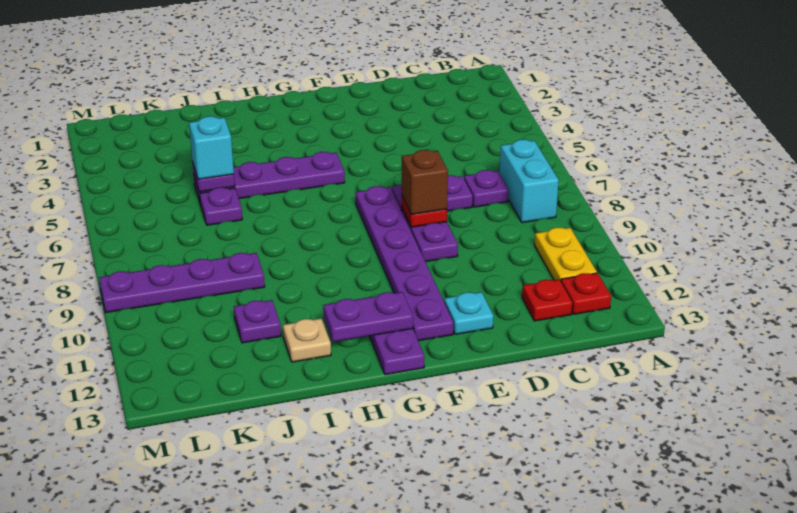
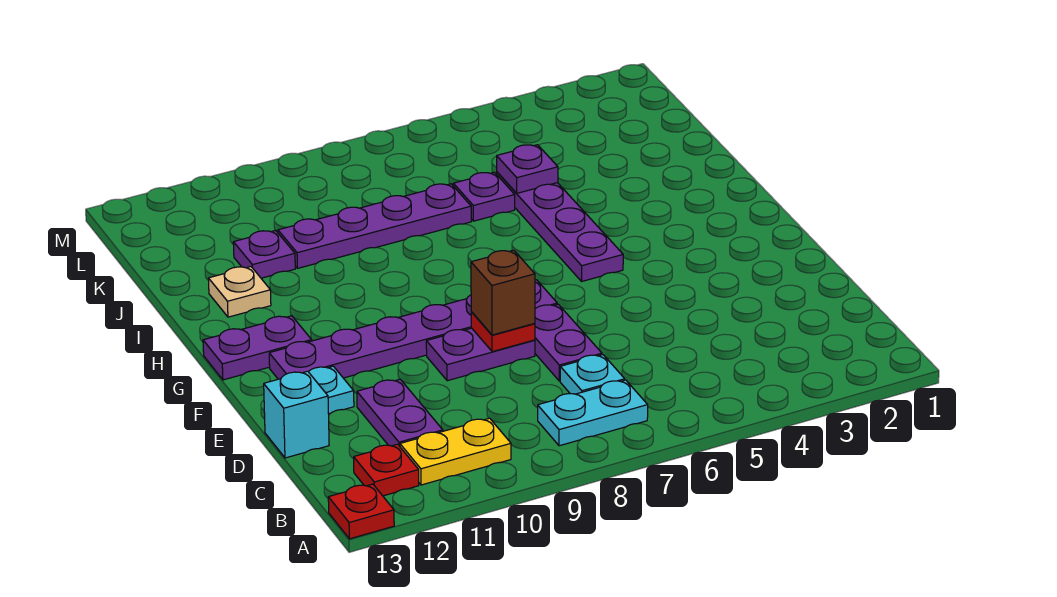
cyan 1x2 brick [499,140,559,223] -> cyan 1x2 plate [538,380,648,446]
purple 1x1 plate [464,170,509,207] -> cyan 1x1 plate [560,355,625,394]
red 1x1 plate [522,279,572,321] -> red 1x1 plate moved to [328,484,394,539]
purple 1x2 plate [323,292,413,342] -> purple 1x2 plate moved to [357,379,443,446]
cyan 1x1 brick [189,116,234,179] -> cyan 1x1 brick moved to [264,371,329,458]
purple 1x4 plate [99,253,265,312] -> purple 1x4 plate turned to [278,184,471,268]

